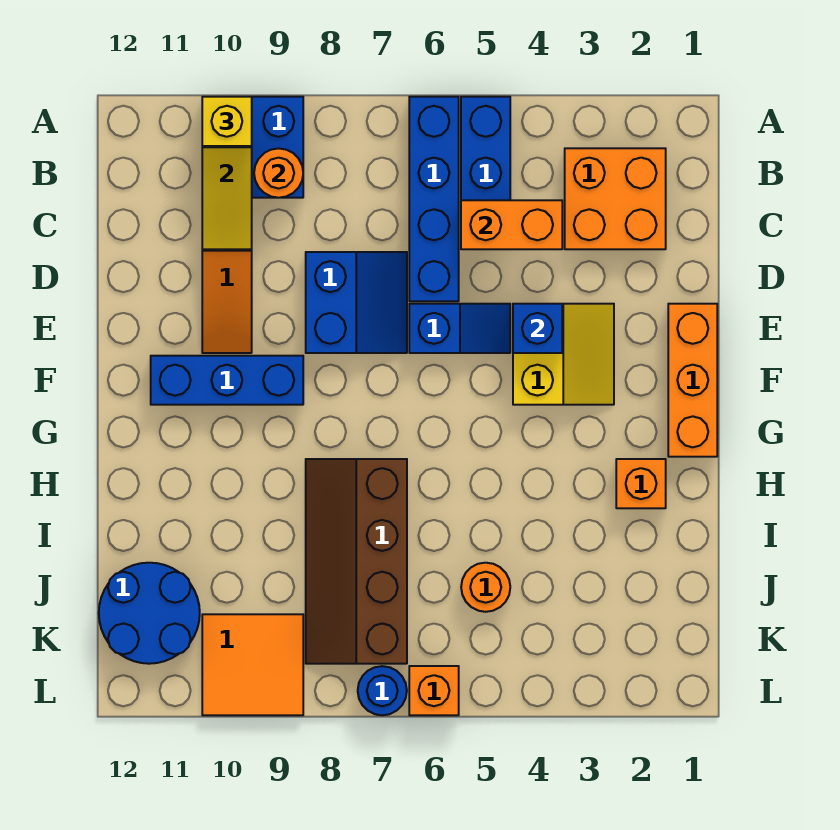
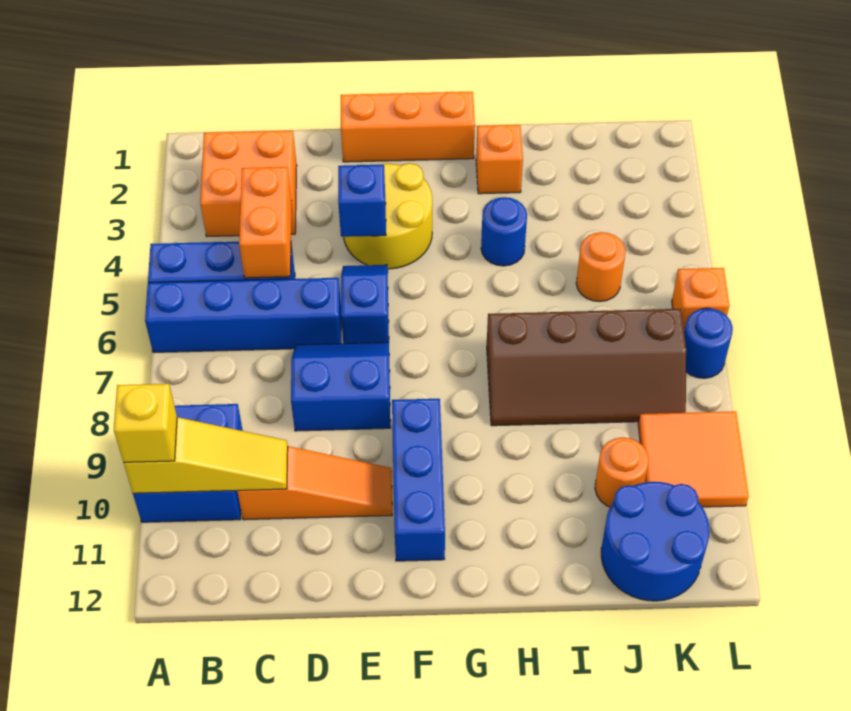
orange 1x1 round brick [254,148,303,198] -> orange 1x1 round brick moved to [595,437,649,507]
yellow 2x2 slope [513,304,614,405] -> yellow 2x2 round brick [344,163,432,269]
none -> blue 1x1 round brick [481,197,527,266]

